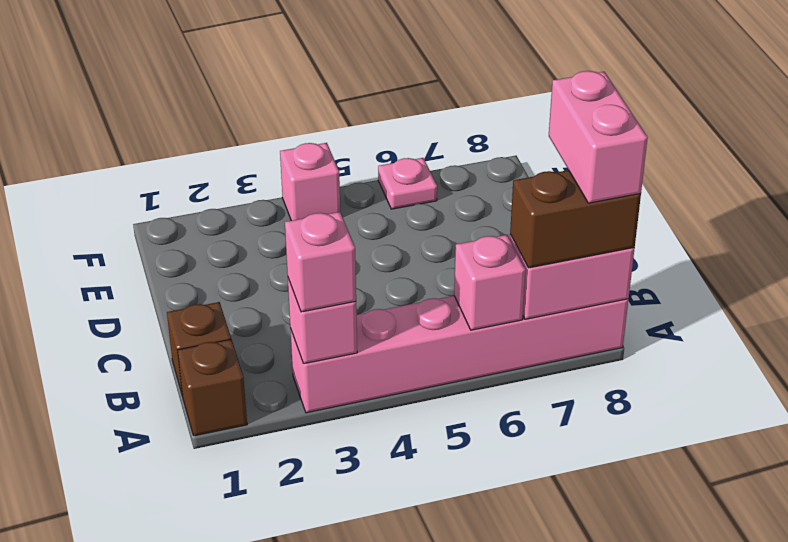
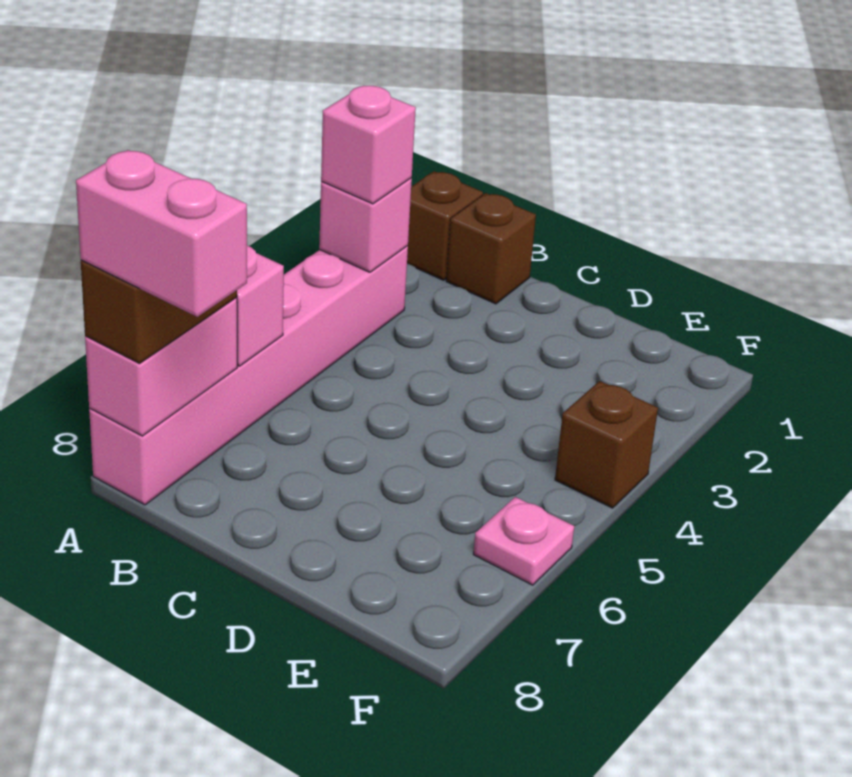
pink 1x1 brick [280,143,340,221] -> brown 1x1 brick [555,381,658,508]

